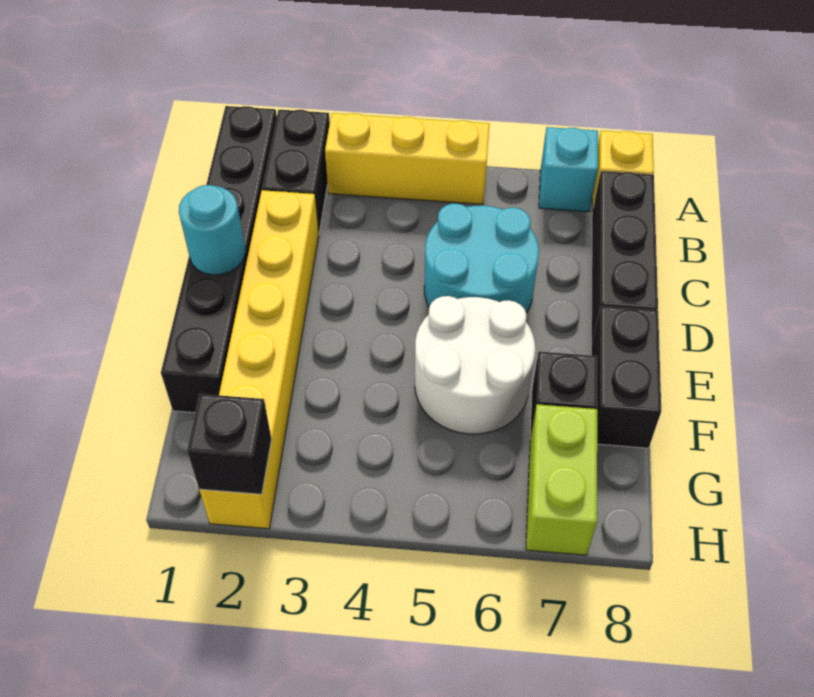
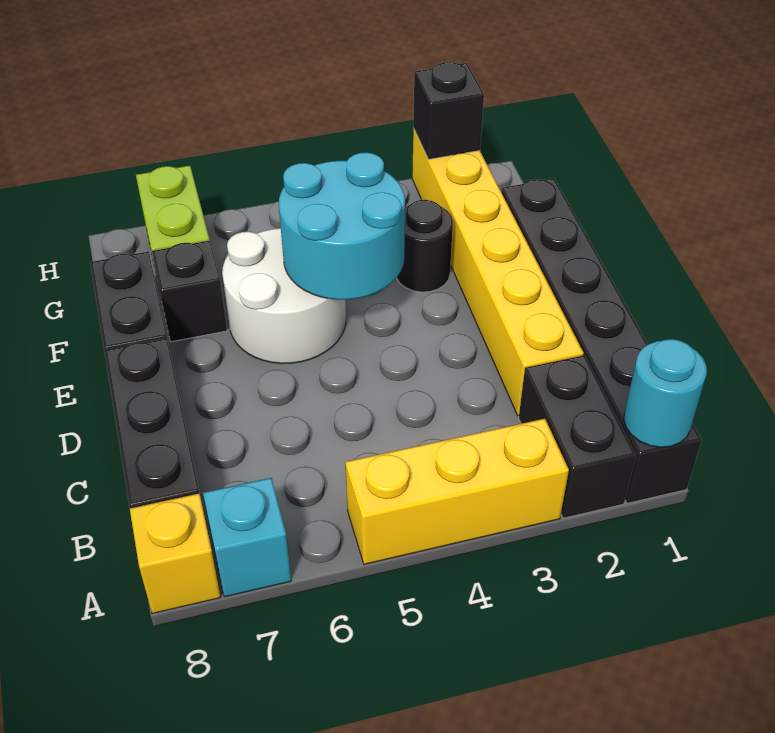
cyan 2x2 round brick [424,204,539,313] -> cyan 2x2 round brick moved to [279,152,405,300]
cyan 1x1 round brick [179,185,245,275] -> cyan 1x1 round brick moved to [624,339,707,447]
none -> black 1x1 round brick [397,200,453,292]

